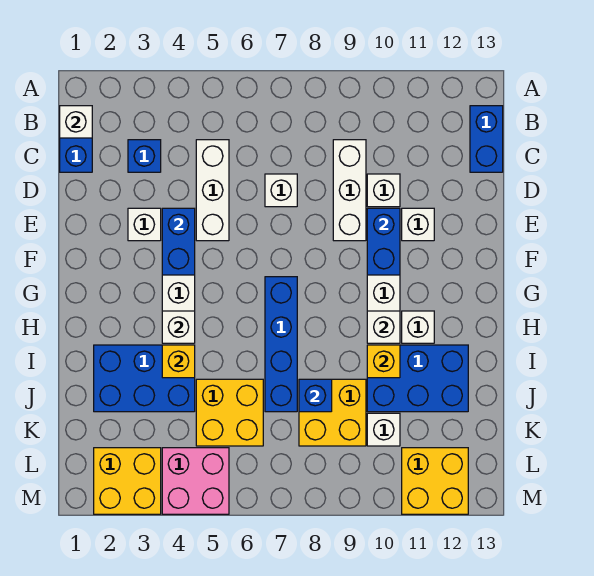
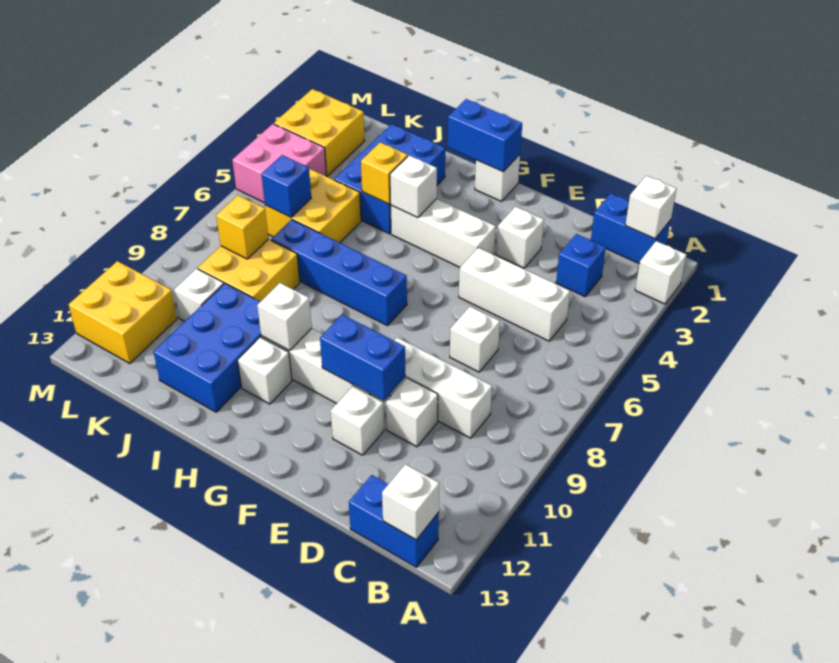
none -> white 1x1 brick [635,241,686,304]
none -> white 1x1 brick [382,464,439,540]
blue 1x2 brick [162,208,195,275] -> blue 1x2 brick moved to [448,99,522,172]
none -> white 1x1 brick [475,155,520,201]
yellow 1x1 brick [367,345,400,378] -> yellow 1x1 brick moved to [216,195,269,259]
blue 1x1 brick [299,379,332,412] -> blue 1x1 brick moved to [261,155,311,217]

